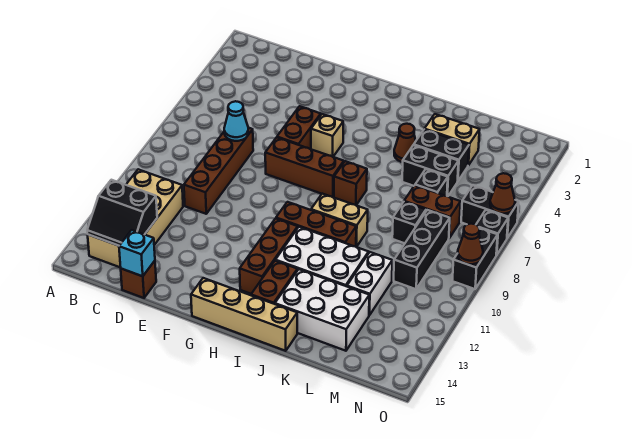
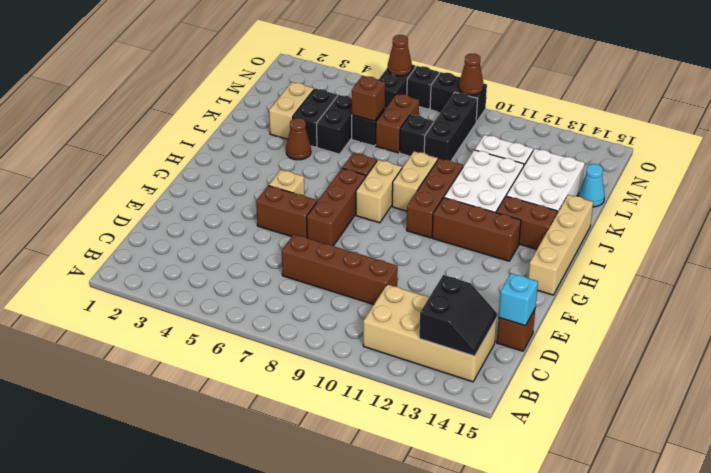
cyan 1x1 cone [224,101,248,141] -> cyan 1x1 cone moved to [579,164,605,207]
none -> tan 1x2 brick [356,160,402,223]
none -> brown 1x1 brick [352,76,385,121]
black 1x3 brick [394,210,450,289] -> black 1x3 brick turned to [424,93,478,161]

